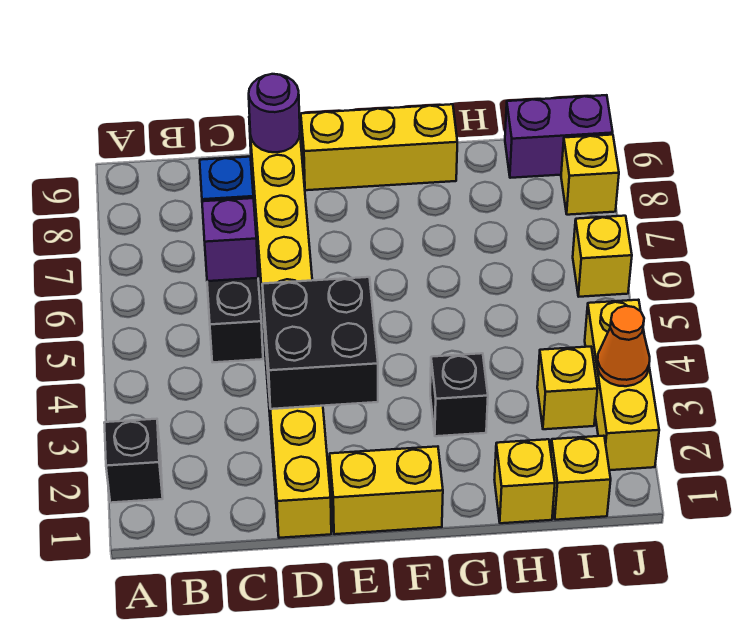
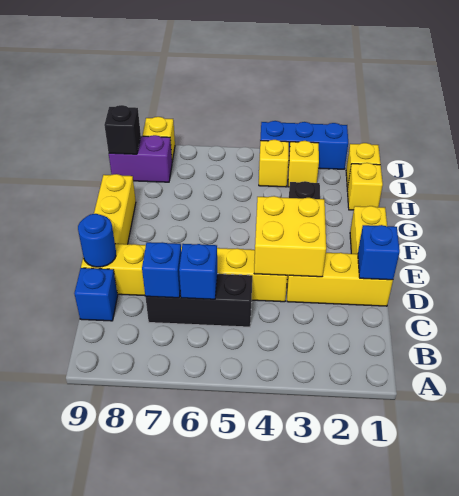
black 1x1 brick [104,419,163,503] -> black 1x1 brick moved to [104,105,141,154]
purple 1x1 brick [202,198,258,281] -> blue 1x1 brick [179,244,217,299]
none -> blue 1x1 brick [74,268,118,321]
none -> blue 1x1 brick [358,225,400,280]
black 2x2 brick [262,277,378,409] -> yellow 2x2 brick [254,196,326,277]
purple 1x1 round brick [249,74,300,152] -> blue 1x1 round brick [78,214,116,267]
purple 1x2 brick [505,95,613,178] -> purple 1x2 brick turned to [109,135,172,182]
yellow 1x3 brick [585,300,659,470] -> blue 1x3 brick [260,121,348,169]
orange 1x1 cone [597,306,650,386] -> none
yellow 1x1 brick [573,216,632,297] -> yellow 1x1 brick moved to [259,140,289,187]

